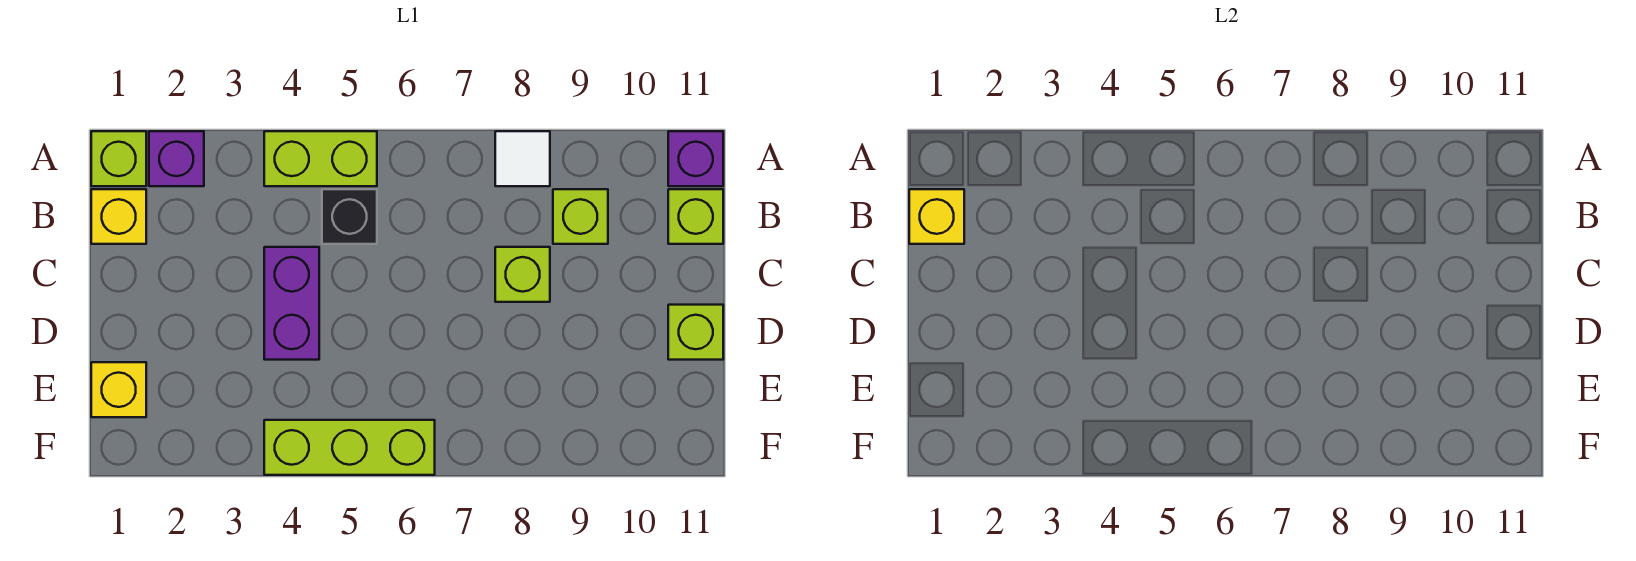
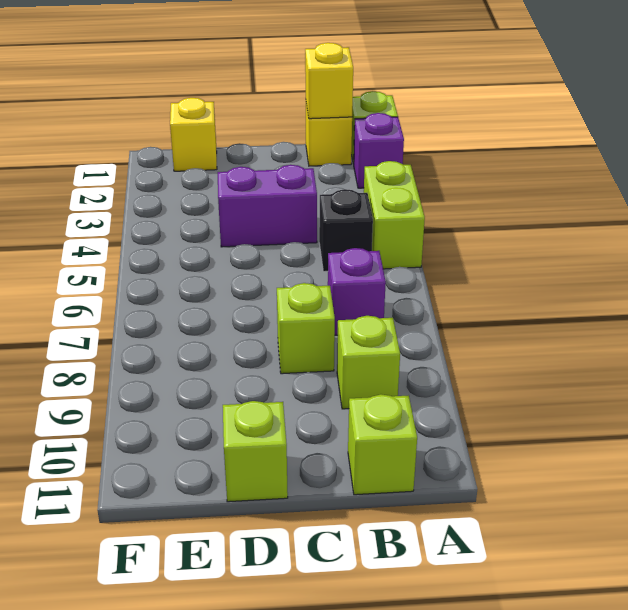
white 1x1 tile [495,131,550,186] -> none
purple 1x1 brick [668,131,723,186] -> purple 1x1 brick moved to [328,248,386,335]
lime 1x3 brick [264,420,435,475] -> none

